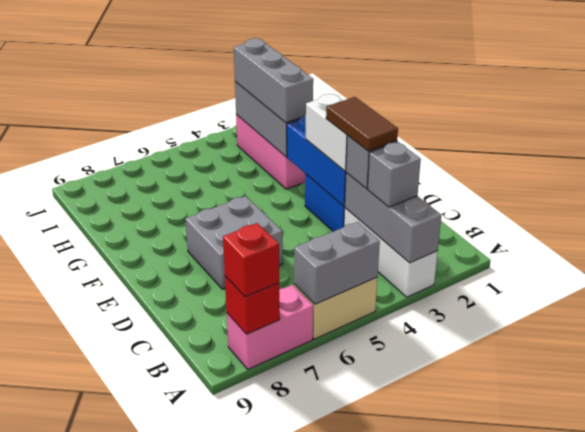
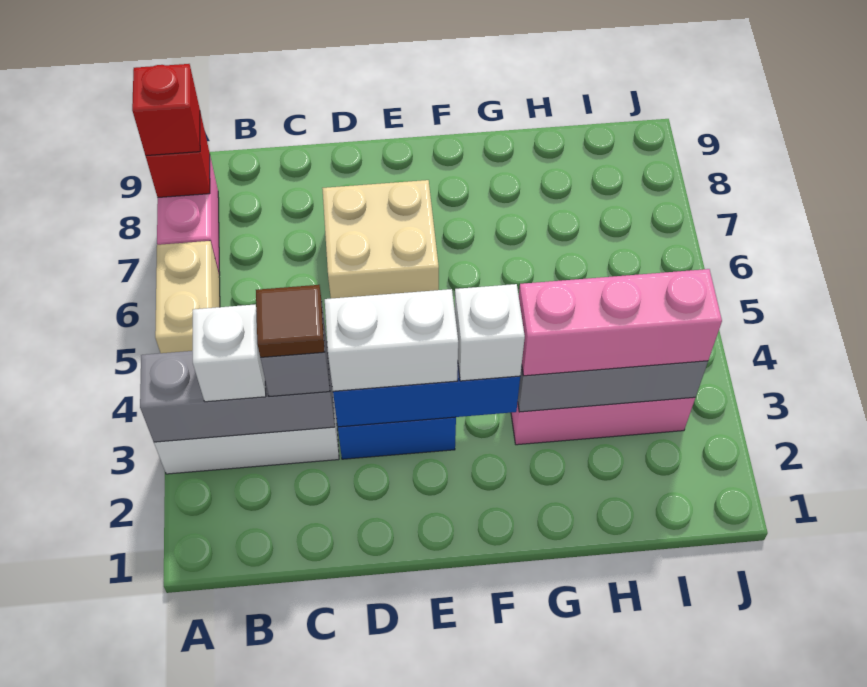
grey 1x2 brick [294,222,380,304] -> none
grey 1x1 brick [367,142,421,207] -> white 1x1 brick [193,305,266,402]
brown 1x2 tile [326,97,398,151] -> brown 1x1 tile [256,285,324,357]
grey 2x2 brick [185,196,283,289] -> tan 2x2 brick [322,180,439,298]
none -> white 1x1 brick [455,284,525,381]
grey 1x3 brick [234,38,313,123] -> pink 1x3 brick [519,269,722,376]

